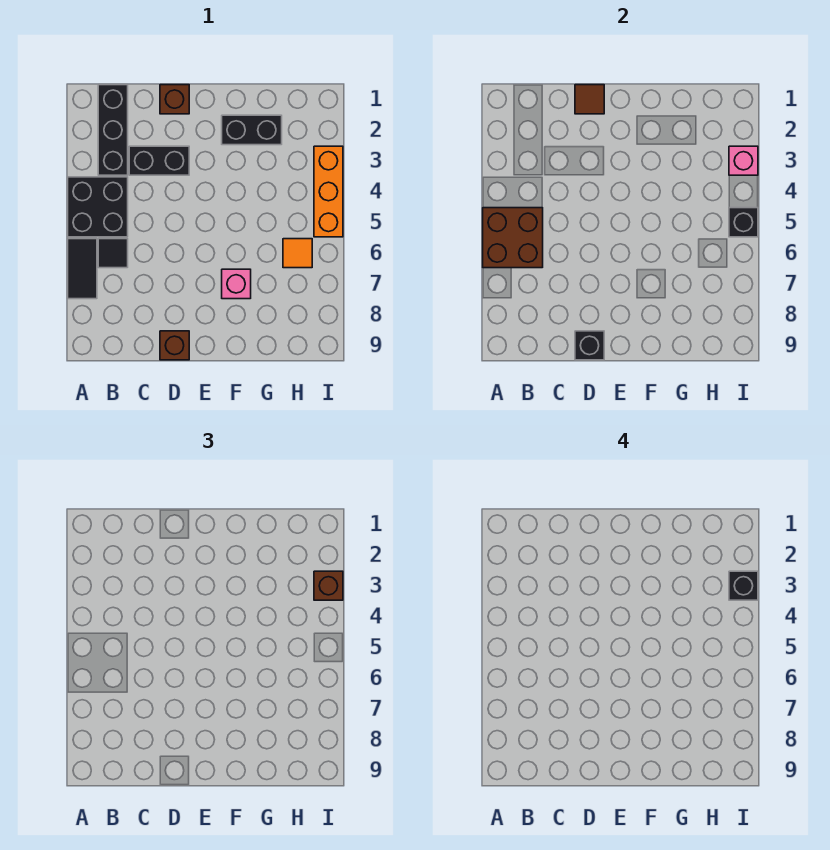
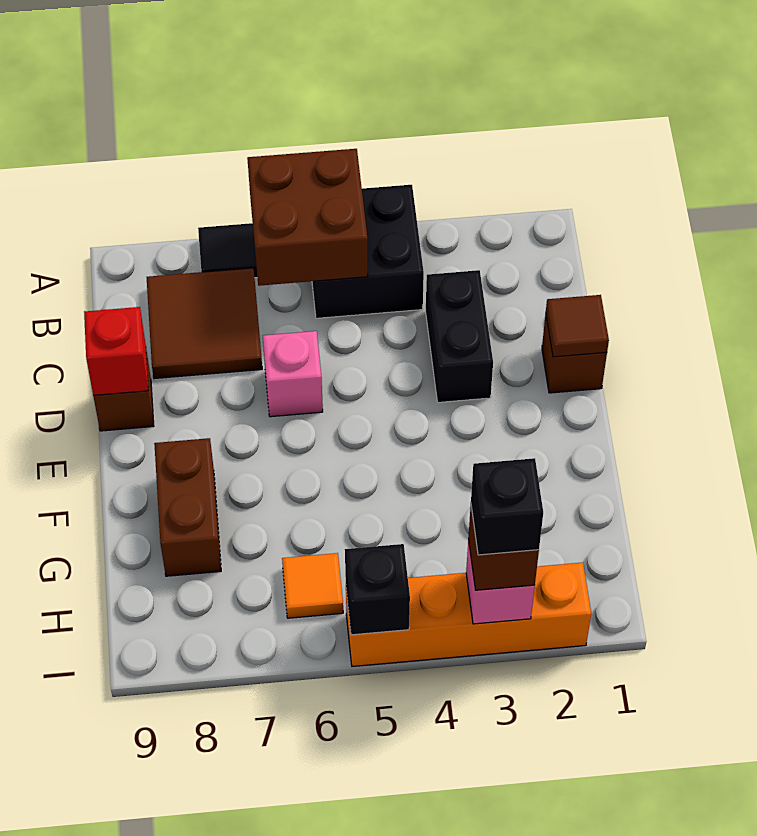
black 1x3 brick [98,85,128,175] -> none
black 1x1 tile [98,239,128,268] -> none
none -> brown 2x2 tile [147,268,262,379]
black 1x1 brick [575,331,604,360] -> red 1x1 brick [84,307,148,395]
black 1x2 brick [222,115,282,145] -> none
pink 1x1 brick [222,269,251,299] -> pink 1x1 brick moved to [263,331,323,417]
none -> brown 1x2 brick [154,438,221,576]
orange 1x3 brick [314,146,343,237] -> orange 1x4 brick [346,562,591,667]

